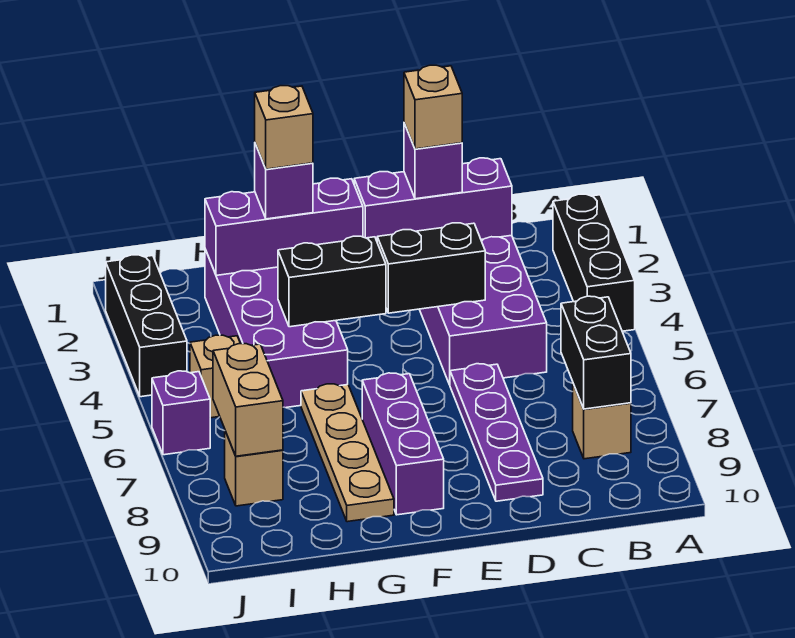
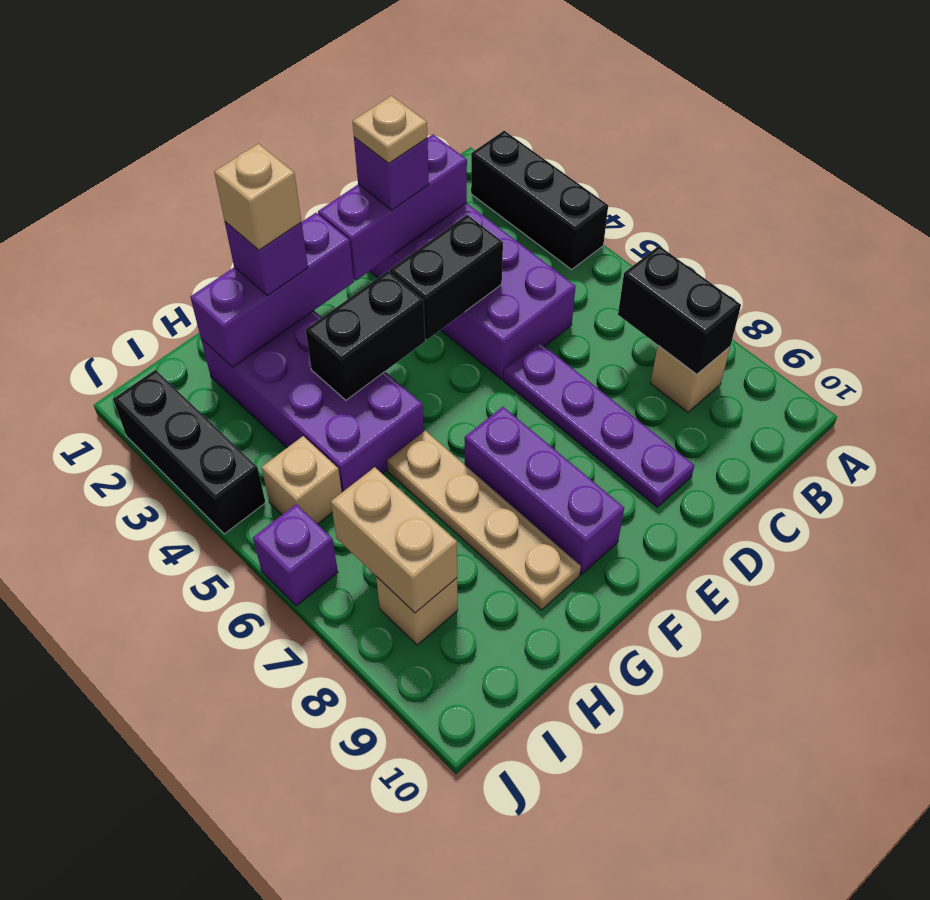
tan 1x1 brick [404,65,462,149] -> tan 1x1 plate [352,96,427,163]

